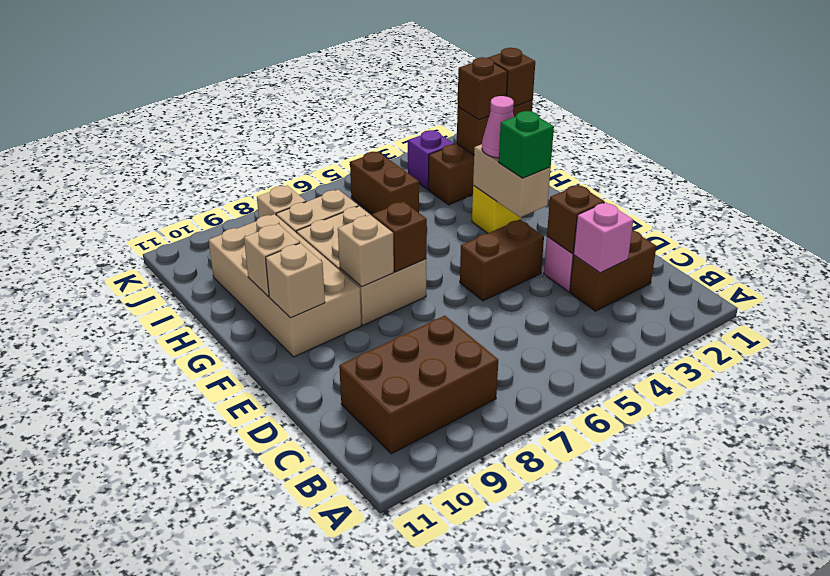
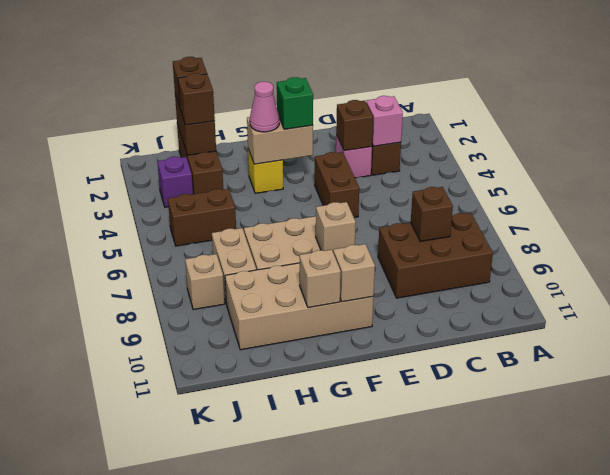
brown 2x3 brick [339,316,498,454] -> brown 2x3 brick turned to [378,213,493,298]
brown 1x1 brick [372,202,427,272] -> brown 1x1 brick moved to [411,187,453,241]

